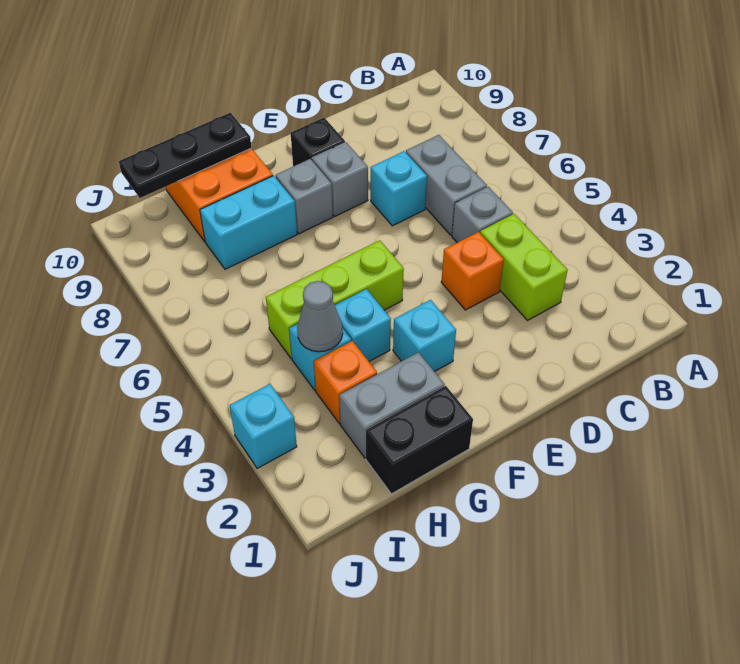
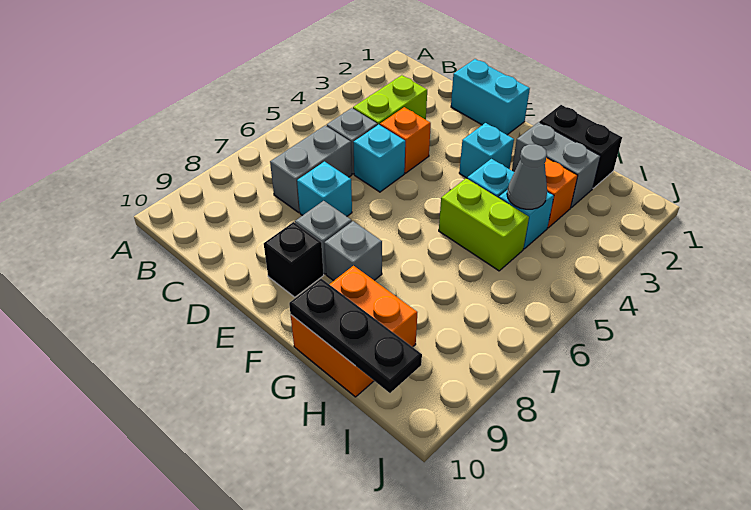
lime 1x3 brick [266,240,404,358] -> lime 1x2 brick [439,178,529,271]
cyan 1x2 brick [200,176,297,269] -> cyan 1x2 brick moved to [451,59,530,135]
cyan 1x1 brick [230,384,297,468] -> cyan 1x1 brick moved to [353,125,405,192]

